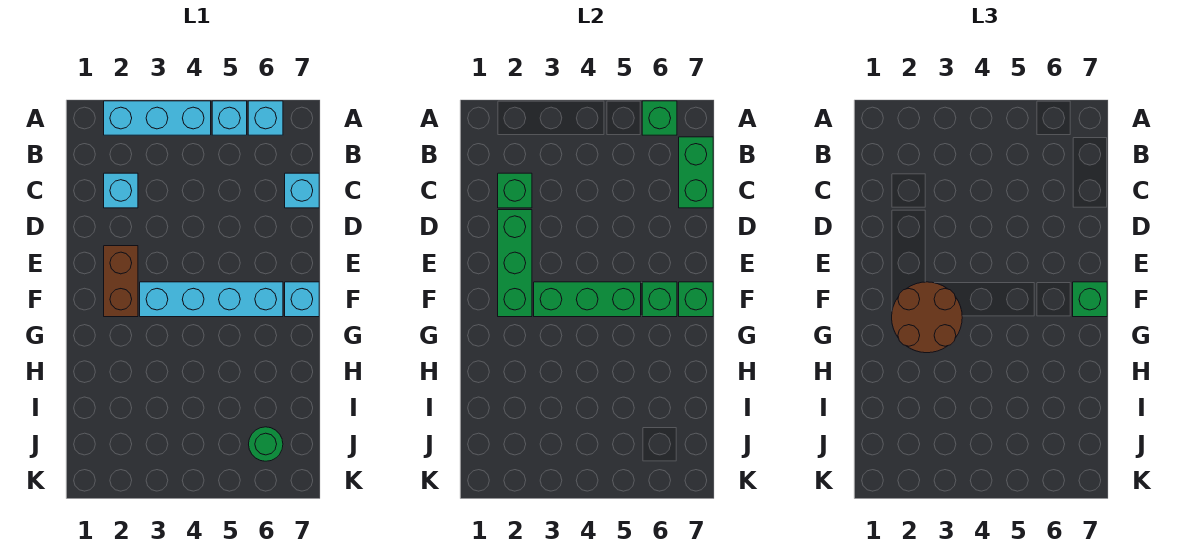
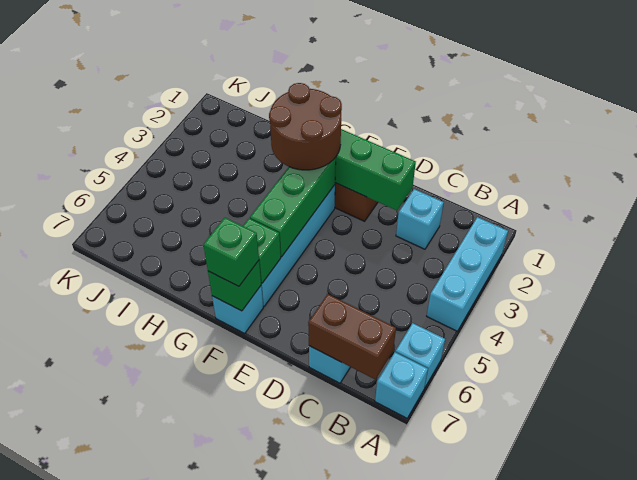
cyan 1x1 brick [212,101,247,135] -> cyan 1x1 brick moved to [375,352,428,418]
green 1x1 brick [642,101,677,135] -> none
green 1x2 brick [679,137,713,208] -> brown 1x2 brick [308,294,396,380]
green 1x1 brick [498,173,532,208] -> none
green 1x1 round brick [249,427,283,461] -> none

